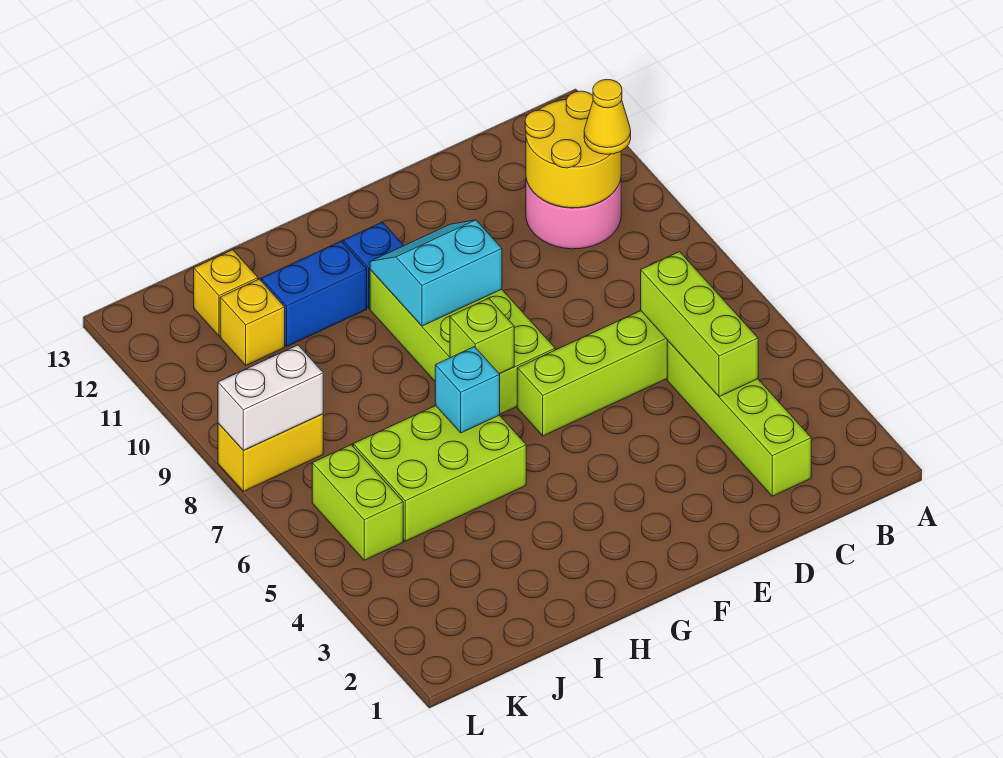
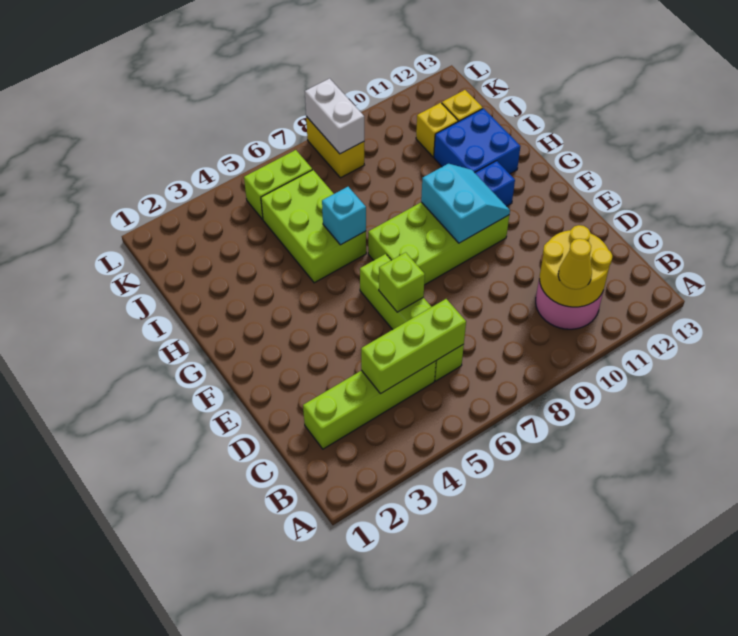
lime 1x1 brick [450,298,514,374] -> lime 1x1 brick moved to [379,252,425,312]
blue 1x2 brick [261,241,367,346] -> blue 2x2 brick [434,109,520,174]

